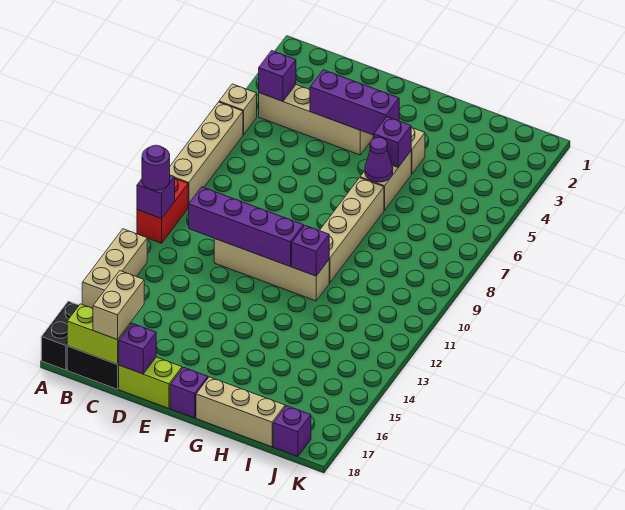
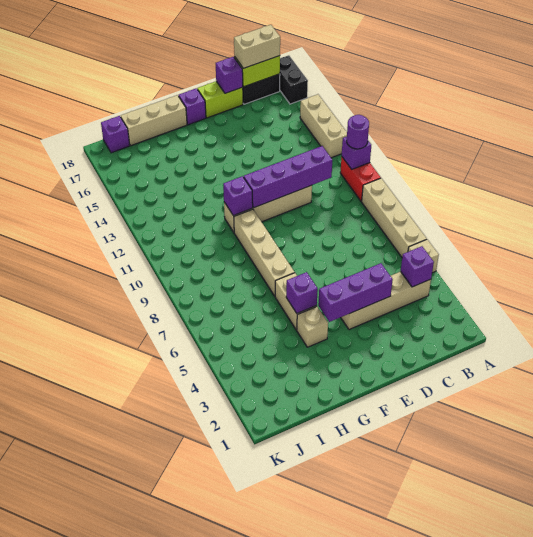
tan 1x2 brick [93,271,144,340] -> tan 1x2 brick turned to [234,25,280,68]
purple 1x1 cone [365,137,393,182] -> none

